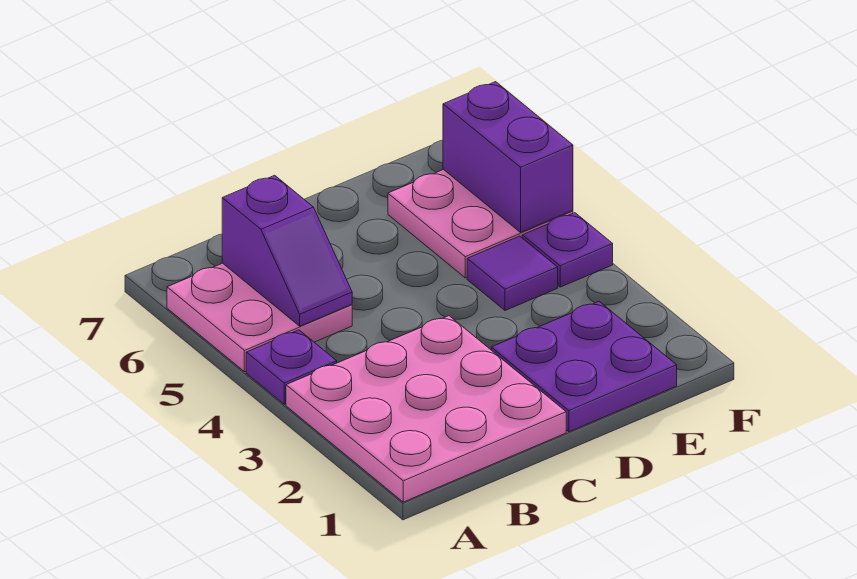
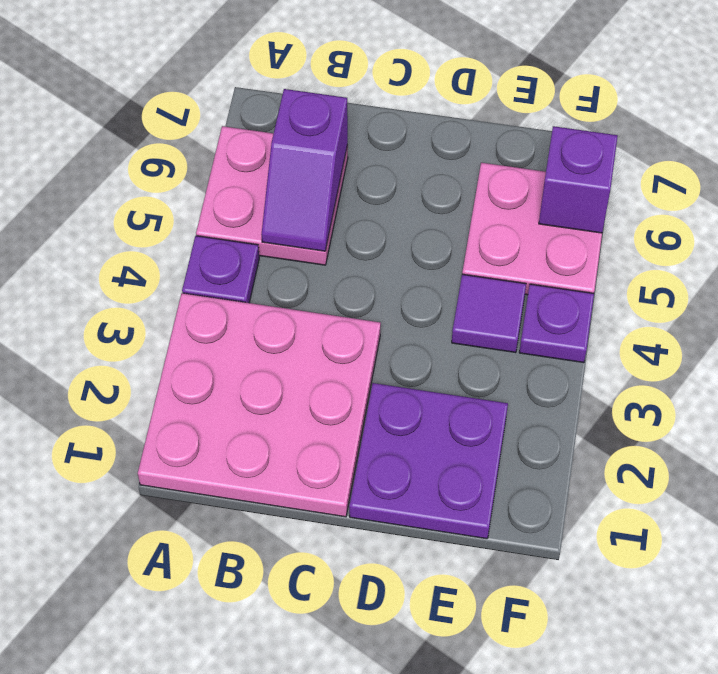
purple 1x2 brick [443,82,573,232] -> purple 1x1 brick [539,126,618,233]

